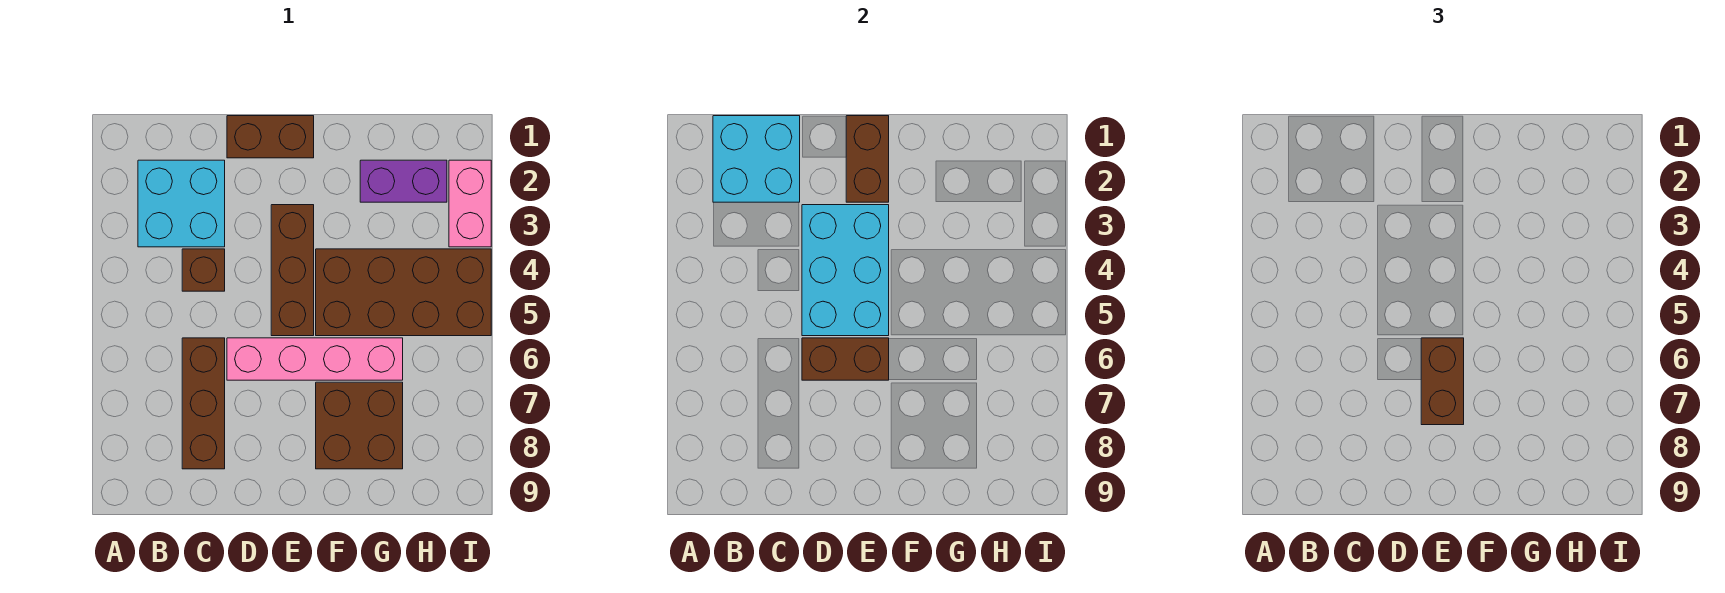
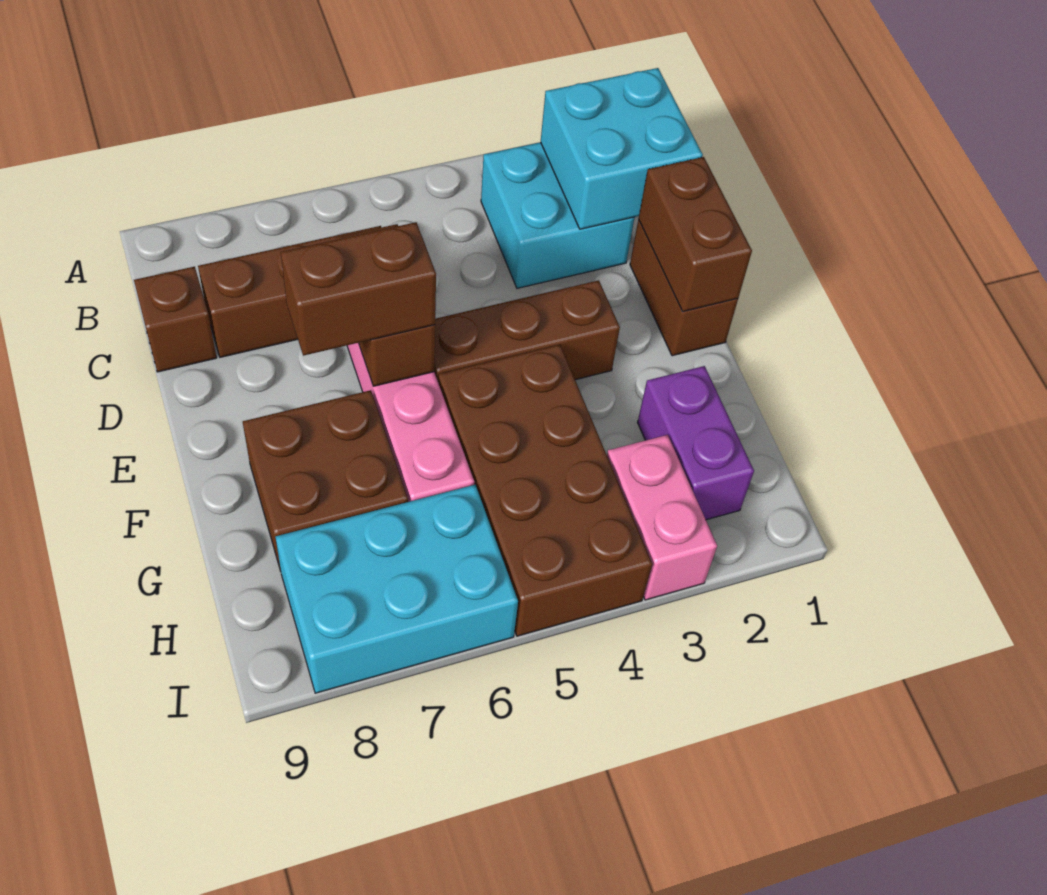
brown 1x1 brick [182,249,225,291] -> brown 1x1 brick moved to [134,267,217,372]
cyan 2x3 brick [802,205,889,336] -> cyan 2x3 brick moved to [276,485,518,693]
brown 1x2 brick [846,116,889,202] -> brown 1x2 brick turned to [639,157,752,312]
pink 1x2 brick [449,160,491,247] -> pink 1x2 brick turned to [607,435,717,600]

